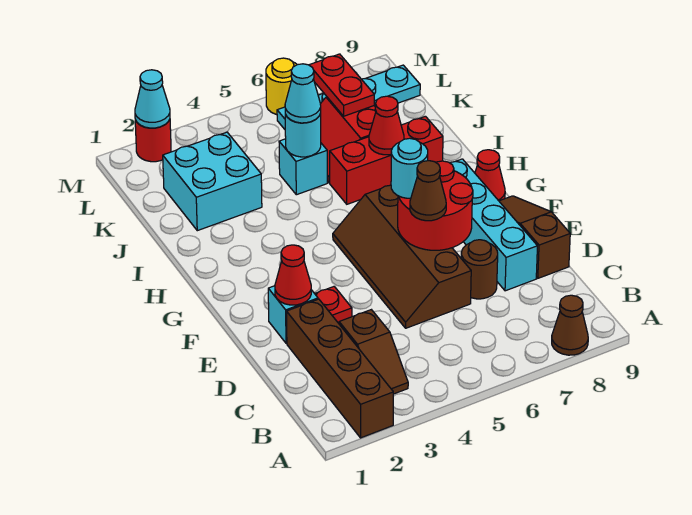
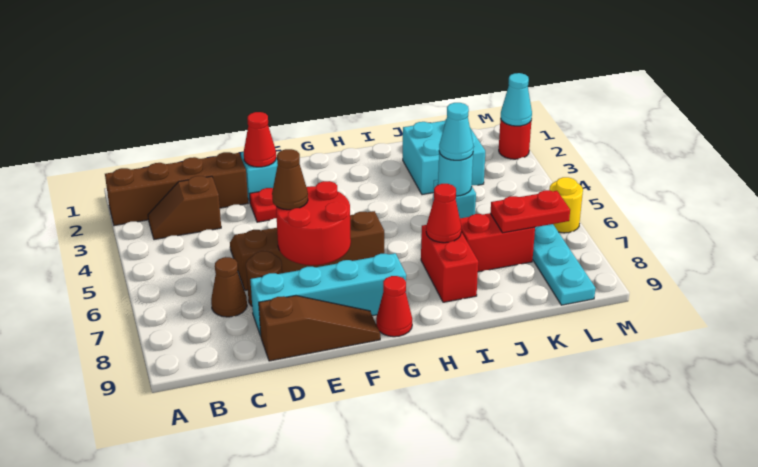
brown 1x1 cone [552,295,588,355] -> brown 1x1 cone moved to [211,257,247,317]
cyan 1x1 round brick [391,138,428,198] -> none
red 1x3 brick [330,116,443,204] -> red 1x2 brick [421,225,478,302]

